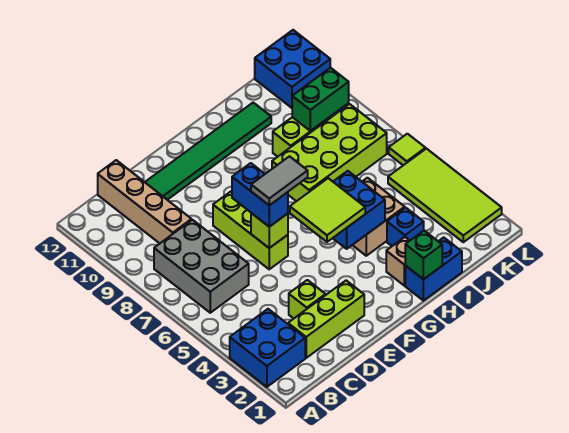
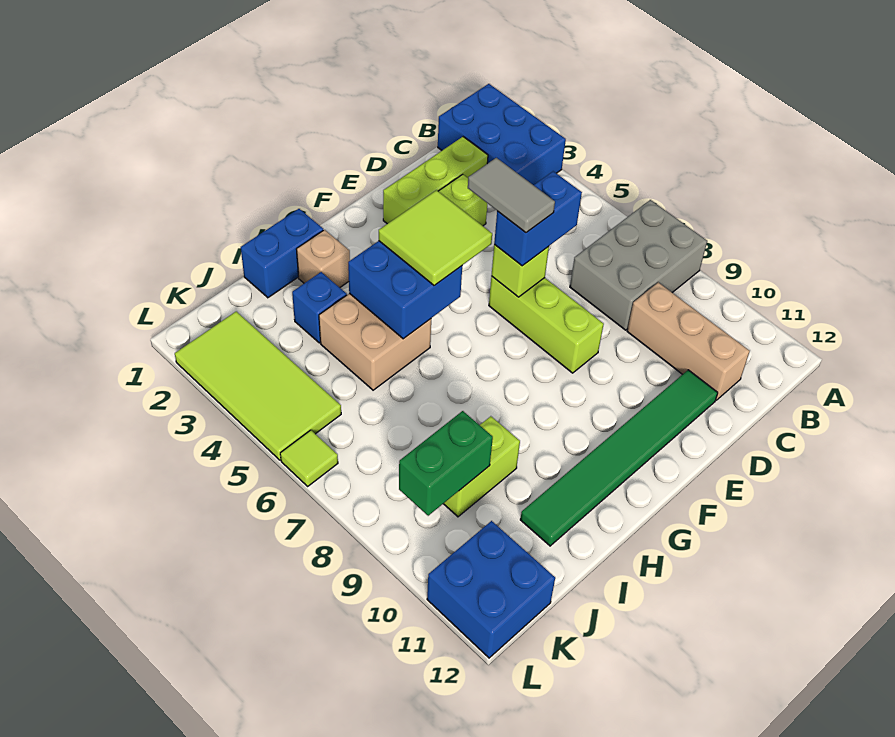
blue 2x2 brick [230,309,305,387] -> blue 2x3 brick [438,84,566,185]
grey 2x3 brick [154,220,249,313] -> grey 2x3 brick turned to [570,200,707,330]
tan 1x4 brick [98,160,192,243] -> tan 1x3 brick [627,282,750,400]
blue 1x2 brick [232,163,288,227] -> blue 1x2 brick turned to [494,171,582,266]
grey 1x2 tile [251,156,308,205] -> grey 1x2 tile turned to [468,158,555,233]
green 1x1 brick [405,231,442,279] -> none
lime 2x4 brick [272,104,387,201] -> none

